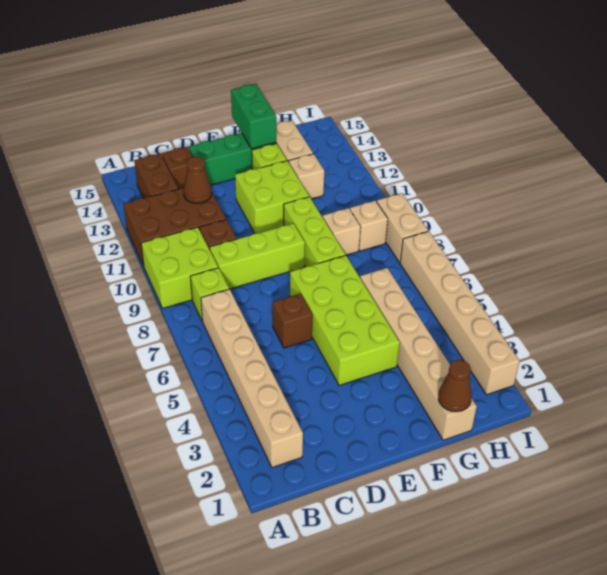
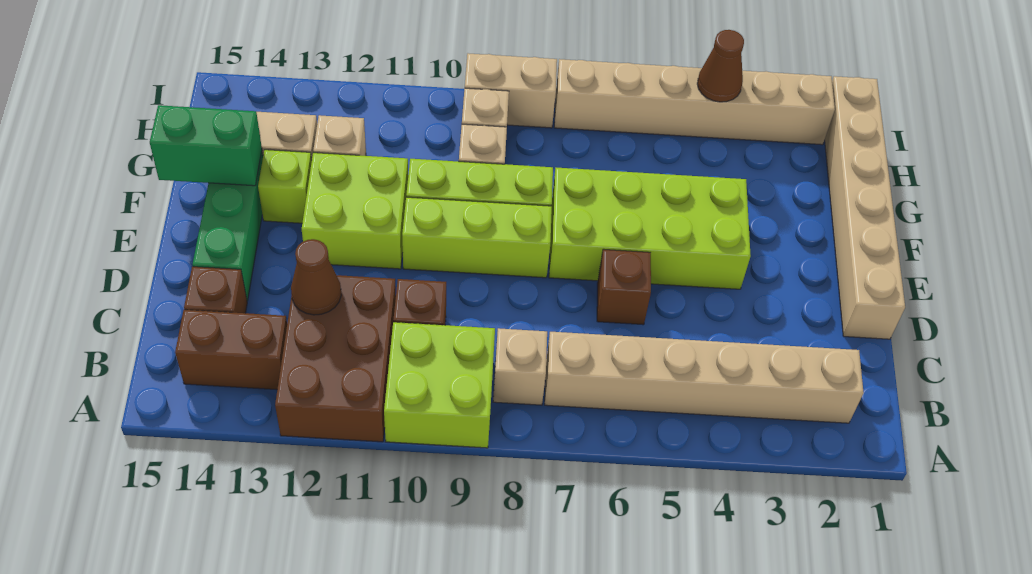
lime 1x1 brick [190,268,229,321] -> tan 1x1 brick [493,328,547,405]
lime 1x3 brick [210,223,305,289] -> lime 1x3 brick turned to [402,197,552,278]
tan 1x6 brick [360,268,477,440] -> tan 1x6 brick turned to [825,76,905,339]
brown 1x1 cone [438,360,472,412] -> brown 1x1 cone moved to [697,30,744,102]

